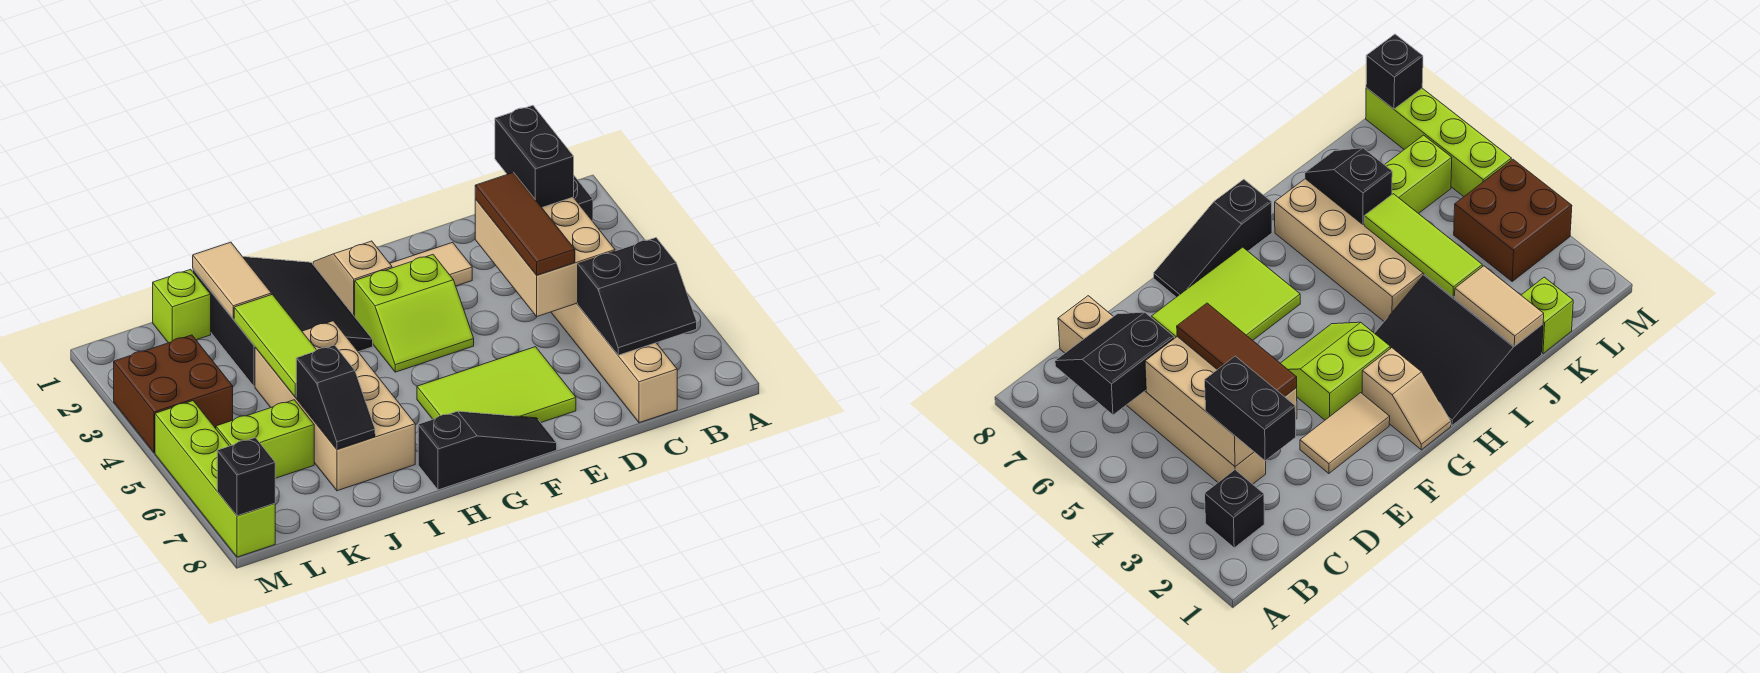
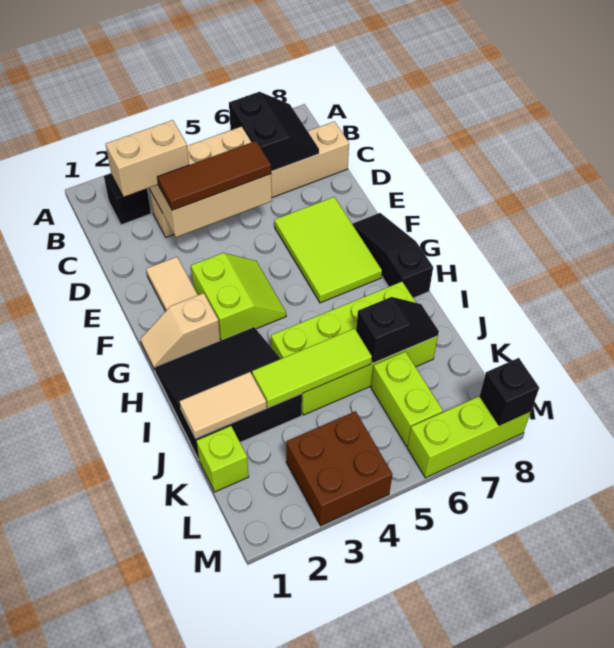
black 1x2 brick [495,105,574,207] -> tan 1x2 brick [106,120,189,197]
tan 2x4 brick [255,321,415,491] -> lime 2x4 brick [271,282,438,415]
lime 1x4 brick [155,401,275,557] -> lime 1x3 brick [407,396,531,478]

